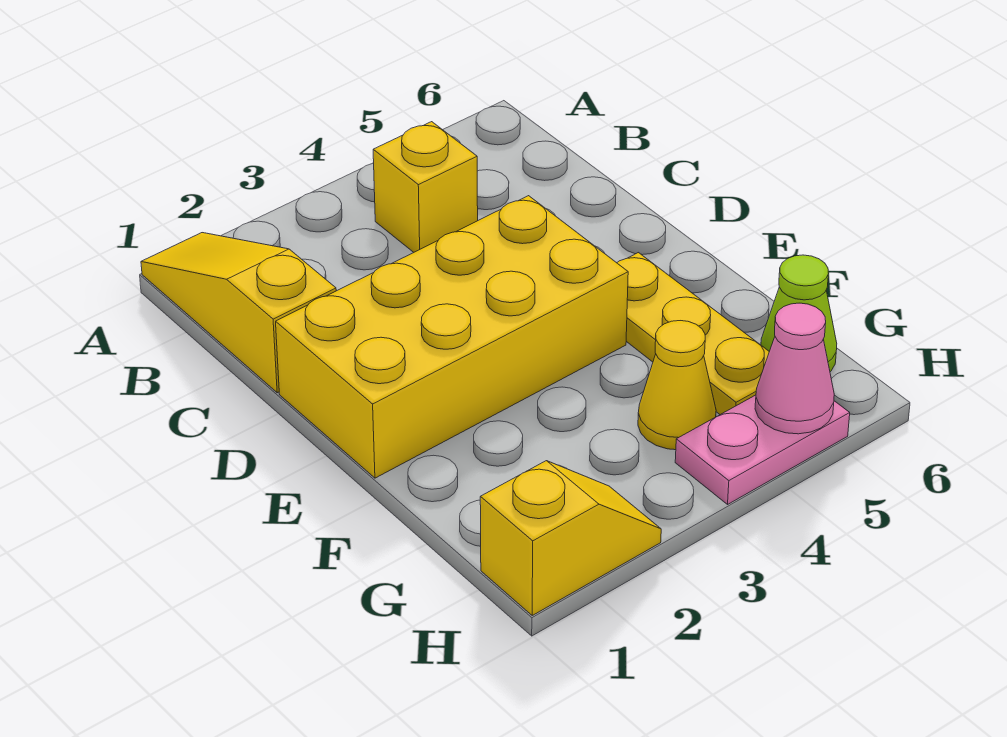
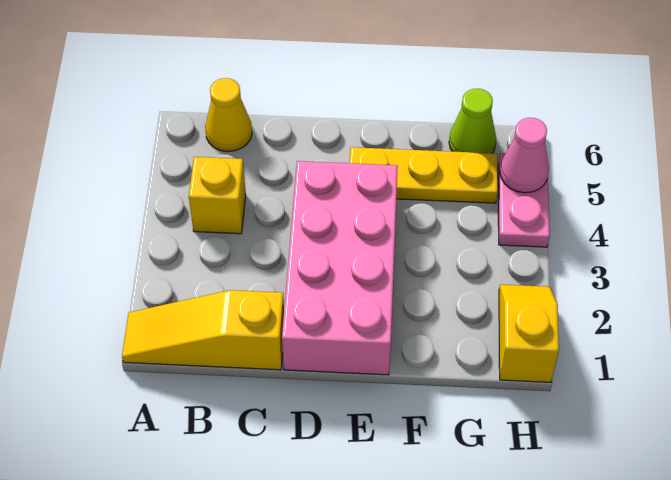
yellow 2x4 brick [276,196,628,478] -> pink 2x4 brick [282,161,398,375]
yellow 1x1 cone [638,321,716,450] -> yellow 1x1 cone moved to [205,78,252,152]

